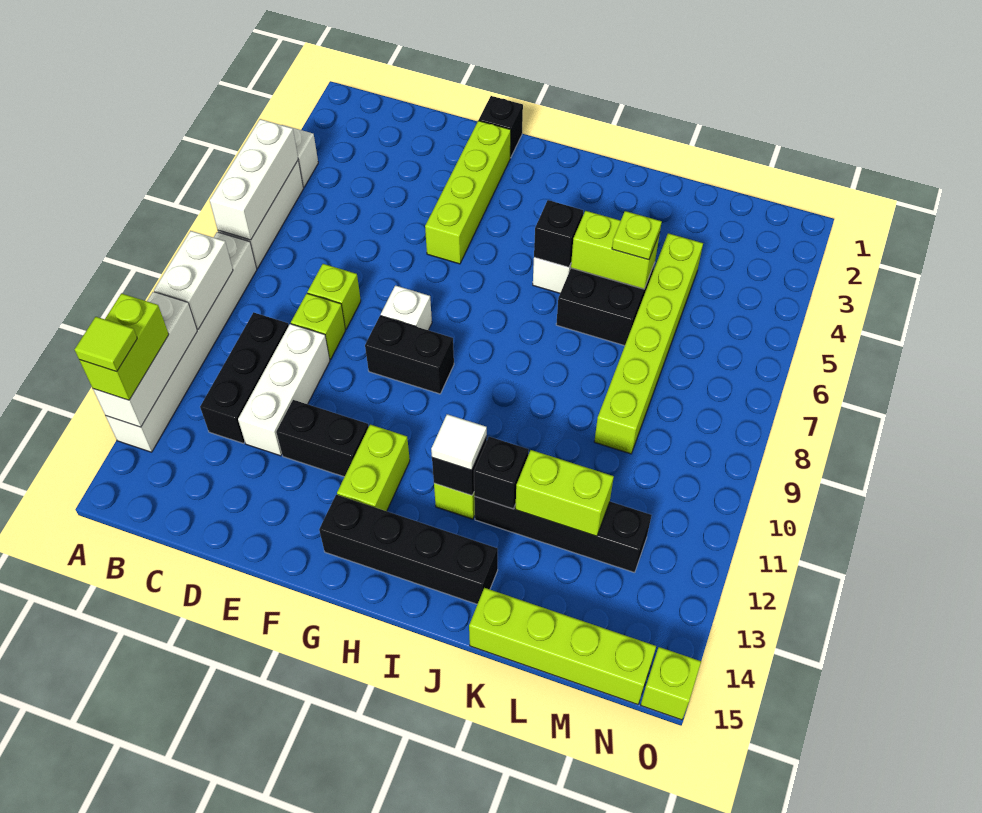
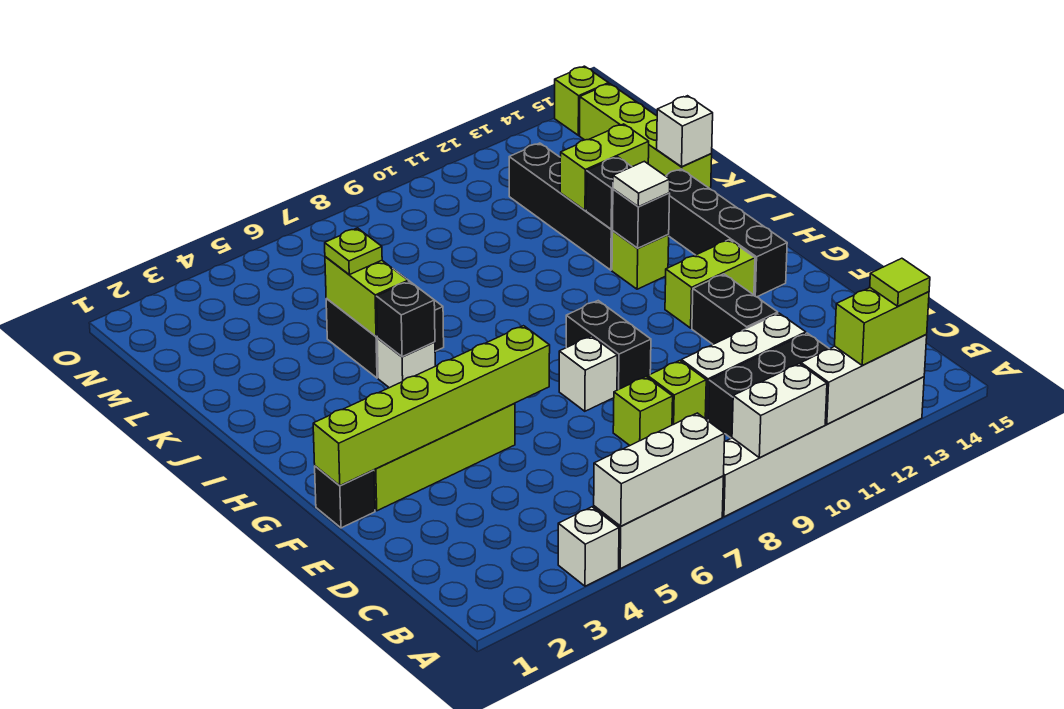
lime 1x2 brick [515,450,614,536] -> lime 1x2 brick turned to [560,124,649,210]
none -> white 1x1 brick [657,96,713,167]
lime 1x6 brick [594,233,703,454] -> lime 1x6 brick moved to [313,326,550,486]

